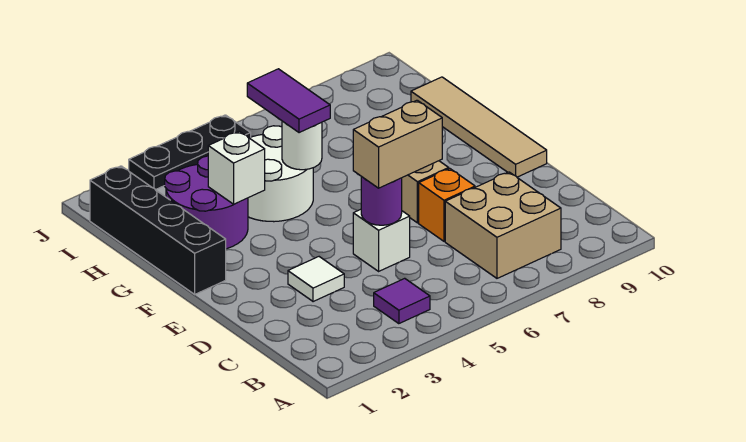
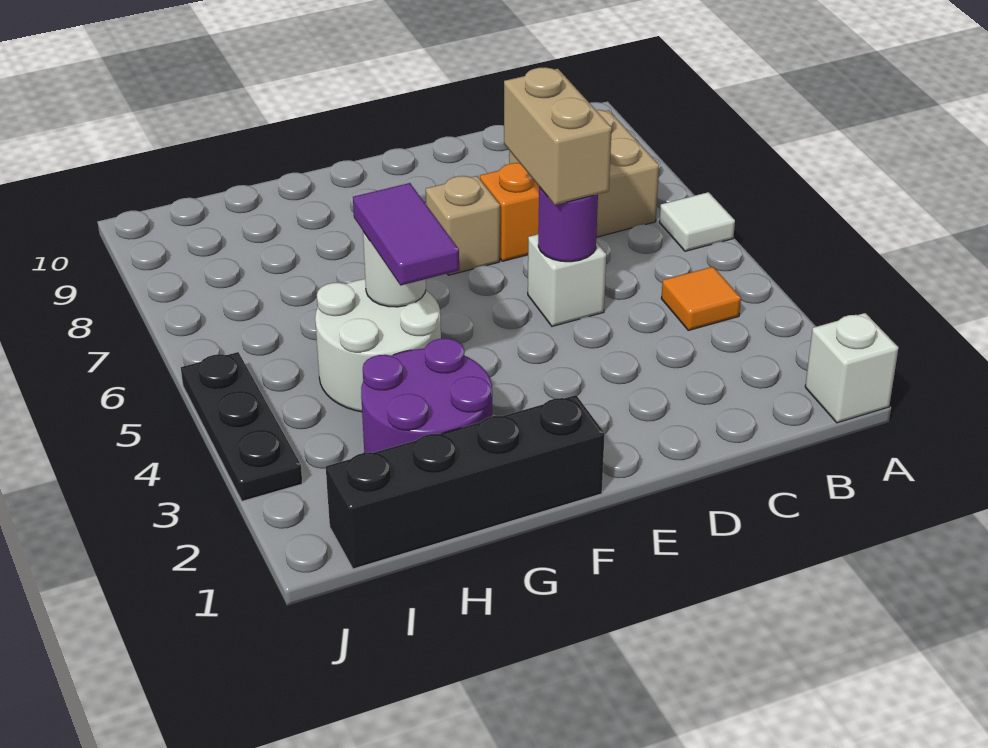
purple 1x1 tile [374,278,430,324] -> orange 1x1 tile [661,267,741,330]
white 1x1 tile [288,257,344,302] -> white 1x1 tile moved to [659,192,735,251]
tan 1x4 tile [411,77,547,177] -> none
white 1x1 brick [208,131,265,204] -> white 1x1 brick moved to [805,313,899,423]
purple 1x2 tile [247,69,330,133] -> purple 1x2 tile turned to [353,183,459,286]

